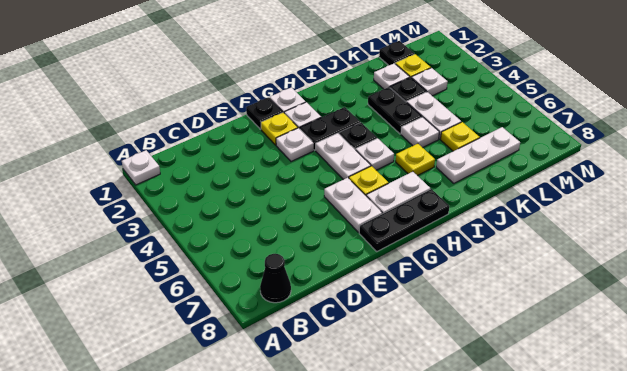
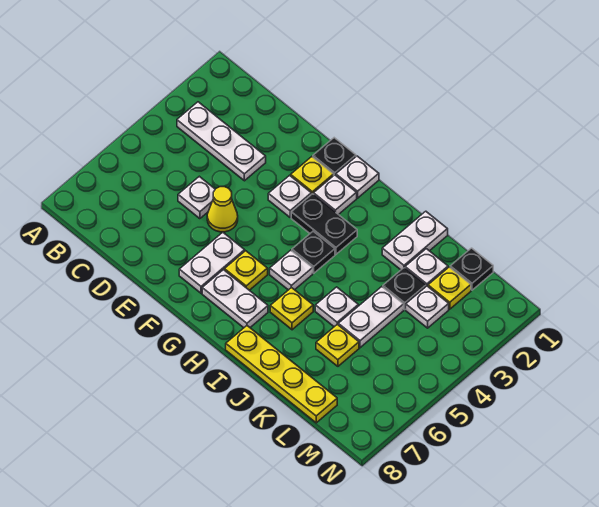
white 1x1 plate [122,150,160,185] -> white 1x1 plate moved to [178,176,215,219]
black 1x1 cone [260,254,291,303] -> none
none -> yellow 1x1 cone [207,187,238,232]
black 1x3 plate [359,189,449,251] -> none
white 1x2 plate [316,133,371,180] -> white 1x2 plate moved to [382,211,448,270]
none -> yellow 1x4 plate [226,326,337,423]
black 1x2 plate [368,87,422,134] -> none
white 1x3 plate [436,127,520,183] -> white 1x3 plate moved to [177,102,266,181]

